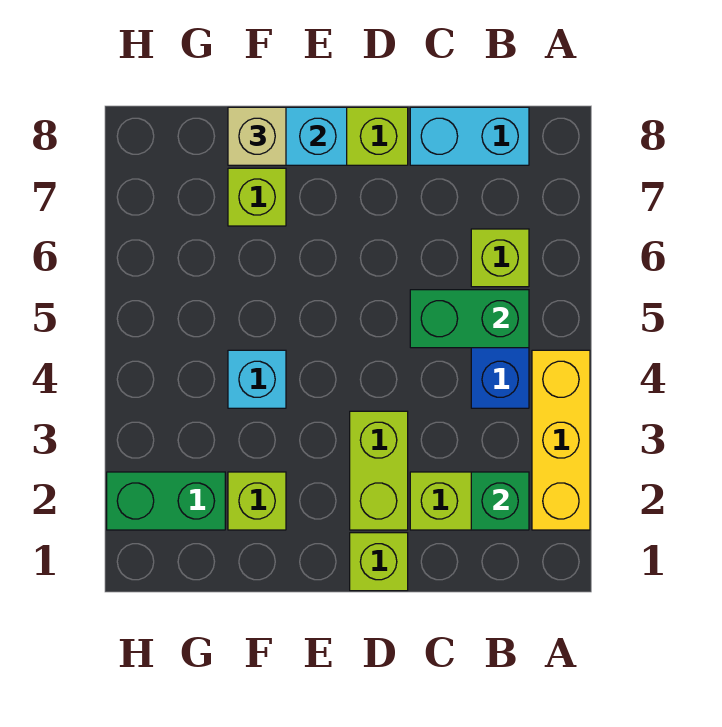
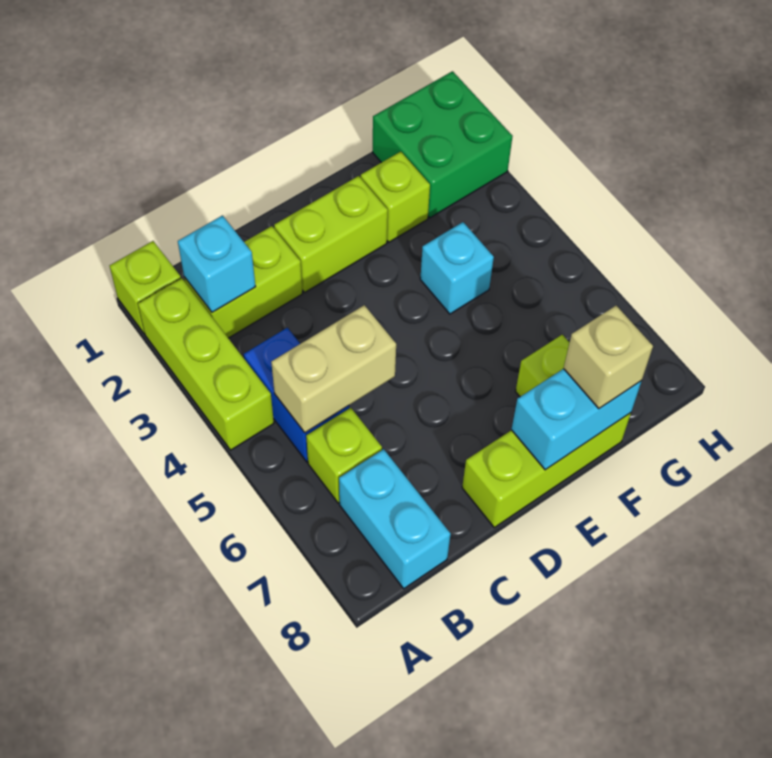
yellow 1x3 brick [532,350,590,530] -> lime 1x3 brick [138,278,274,450]
green 1x1 brick [471,472,529,530] -> cyan 1x1 brick [178,216,256,312]
green 1x2 brick [410,290,529,348] -> tan 1x2 brick [271,305,396,433]
cyan 1x2 brick [410,107,529,165] -> cyan 1x2 brick turned to [339,449,451,589]
lime 1x1 brick [350,533,408,591] -> lime 1x1 brick moved to [110,241,181,334]
lime 1x2 brick [350,411,408,530] -> lime 1x2 brick turned to [274,176,388,292]
green 1x2 brick [107,472,225,530] -> green 2x2 brick [373,71,513,218]

